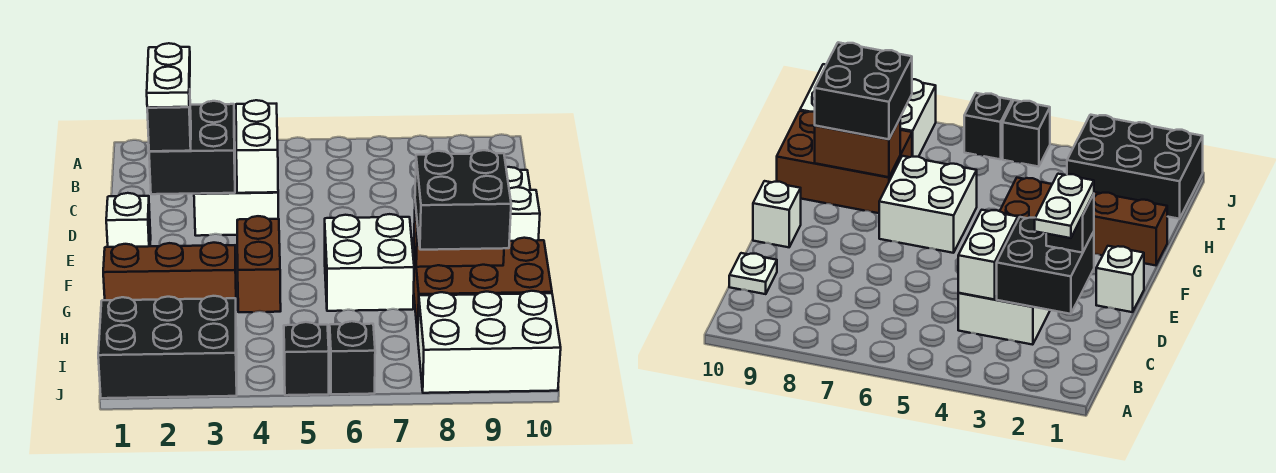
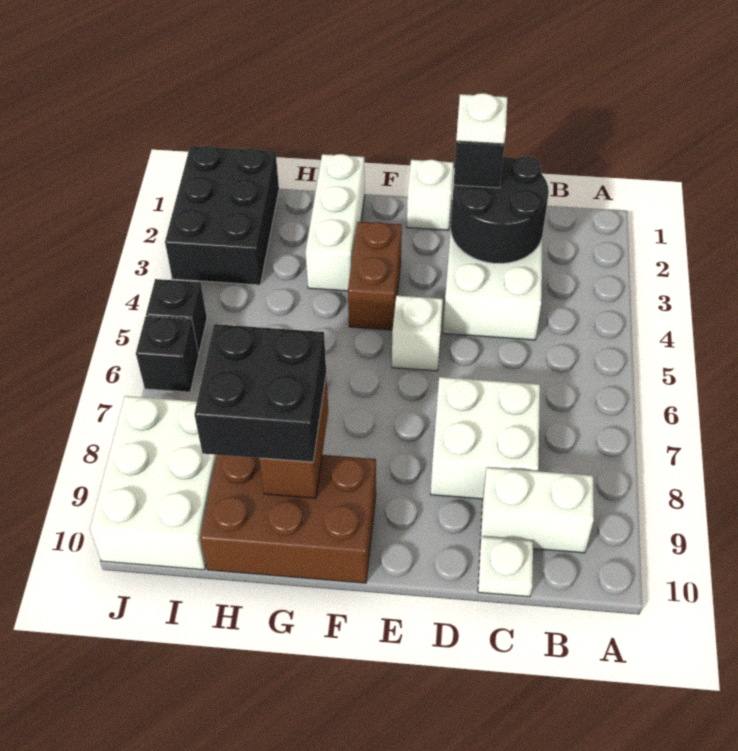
black 2x2 brick [149,101,235,194] -> black 2x2 round brick [451,156,549,263]
white 1x2 plate [147,43,190,108] -> white 1x1 plate [456,93,507,144]
white 1x2 brick [236,100,278,193] -> white 1x2 brick moved to [480,467,594,553]
white 1x1 brick [509,187,540,241] -> white 1x1 brick moved to [392,296,443,371]
brown 1x2 brick [237,216,281,312] -> brown 1x2 brick turned to [348,222,402,330]
white 2x2 brick [325,214,414,311] -> white 2x2 brick moved to [431,377,540,499]
brown 1x3 brick [103,243,236,300] -> white 1x3 brick [306,154,365,291]
brown 2x3 brick [414,238,552,334] -> brown 2x3 brick turned to [200,455,376,583]

